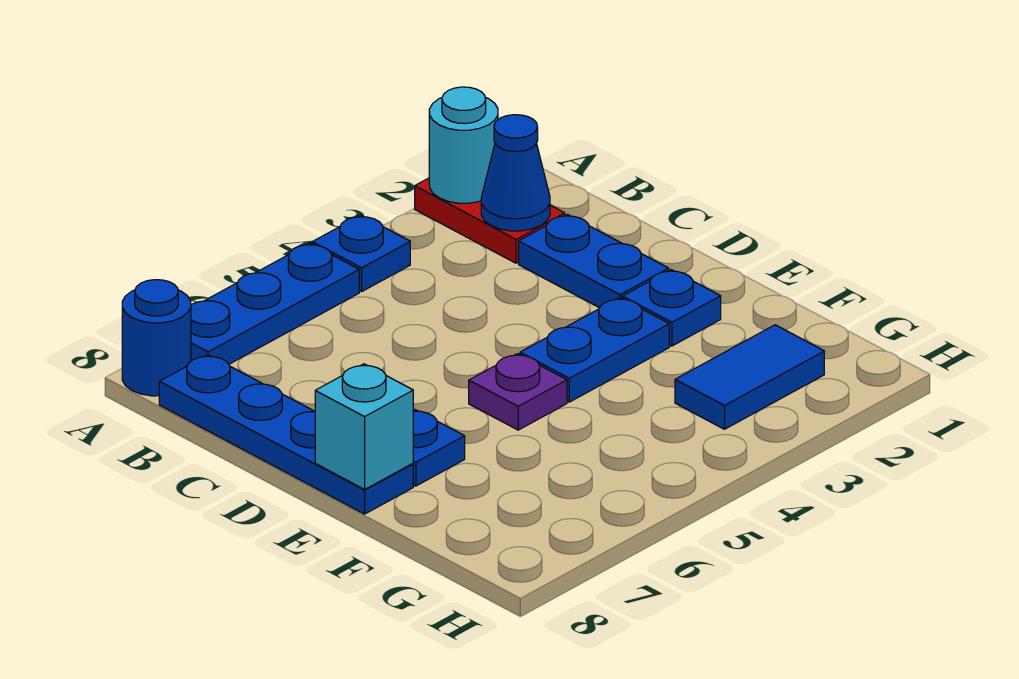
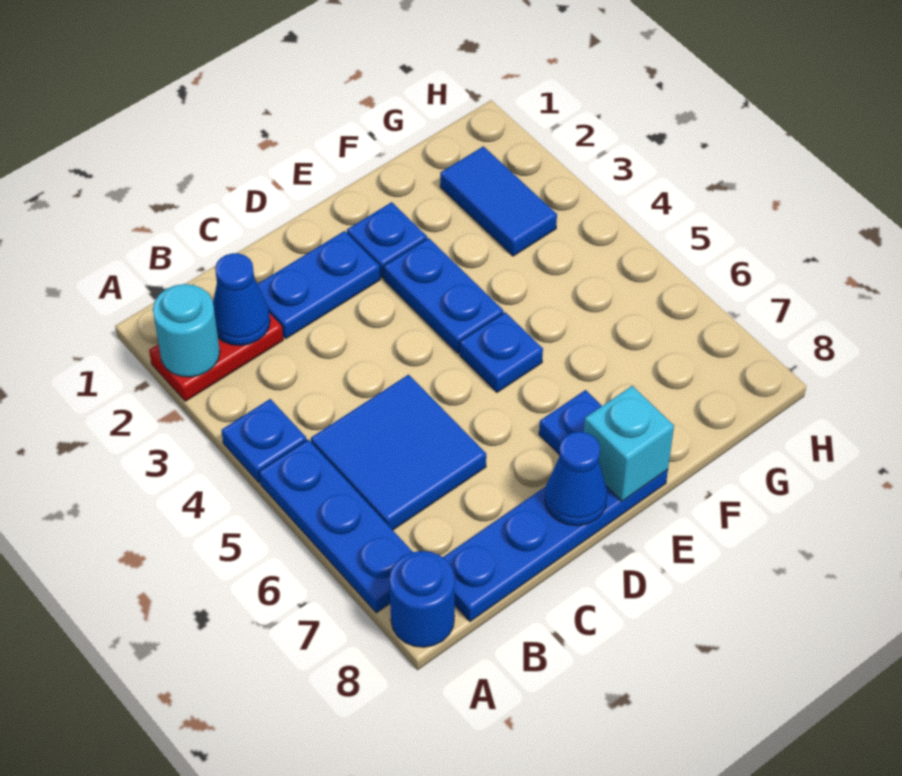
none -> blue 2x2 tile [311,375,486,530]
none -> blue 1x1 cone [545,432,607,526]
purple 1x1 plate [469,354,567,430] -> blue 1x1 plate [460,312,543,392]

